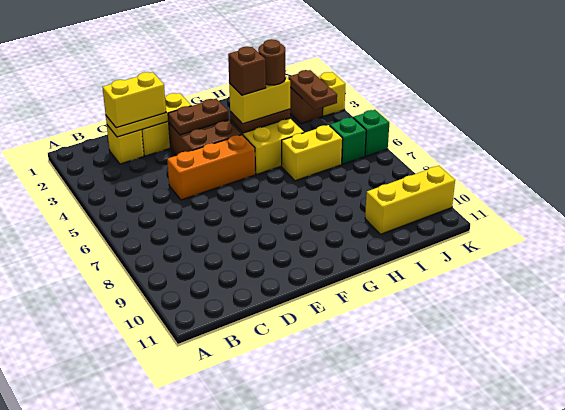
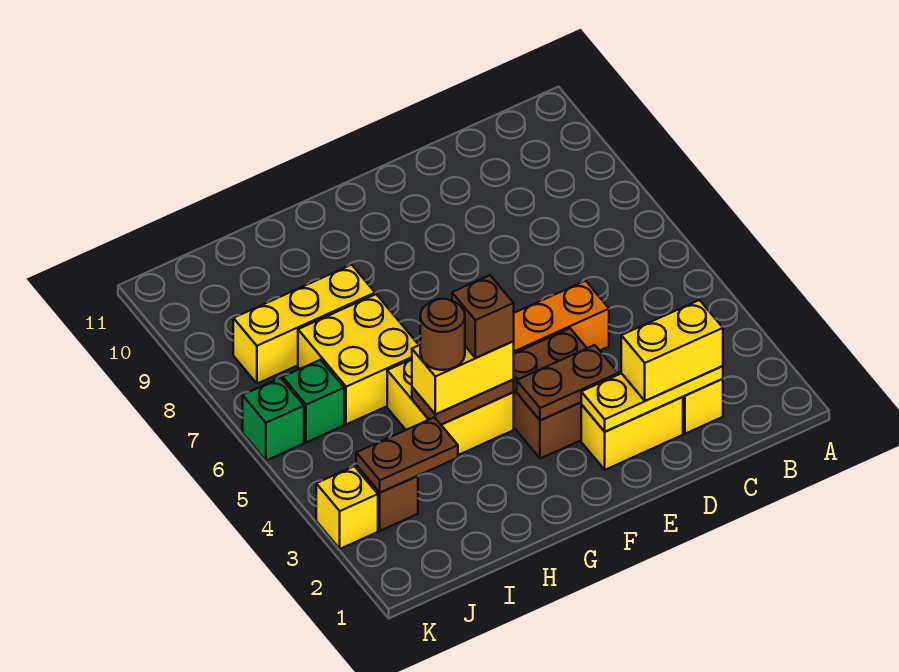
yellow 1x2 brick [282,125,343,181] -> yellow 2x2 brick [298,294,419,424]
yellow 1x3 brick [365,166,455,234] -> yellow 1x3 brick moved to [233,265,375,384]
brown 1x2 plate [288,70,337,110] -> brown 1x2 plate turned to [356,417,458,493]

